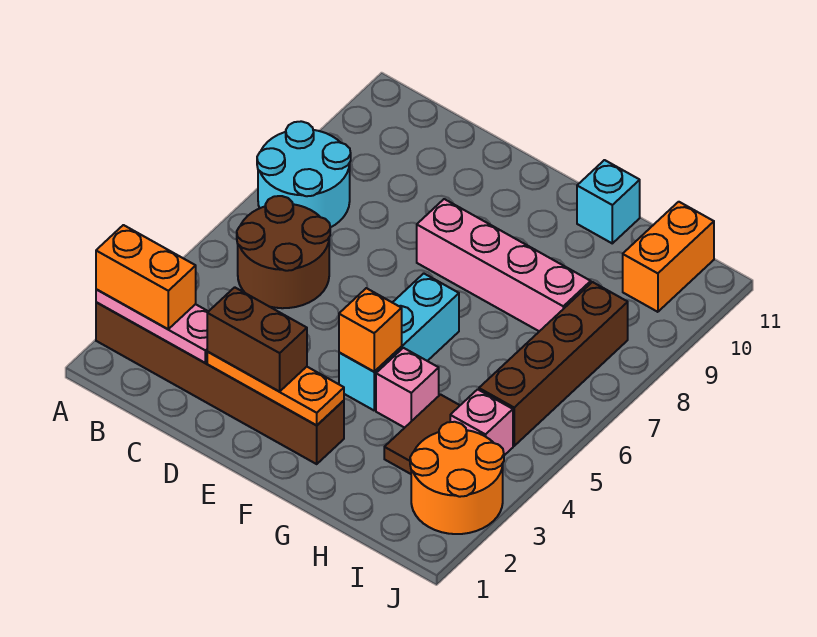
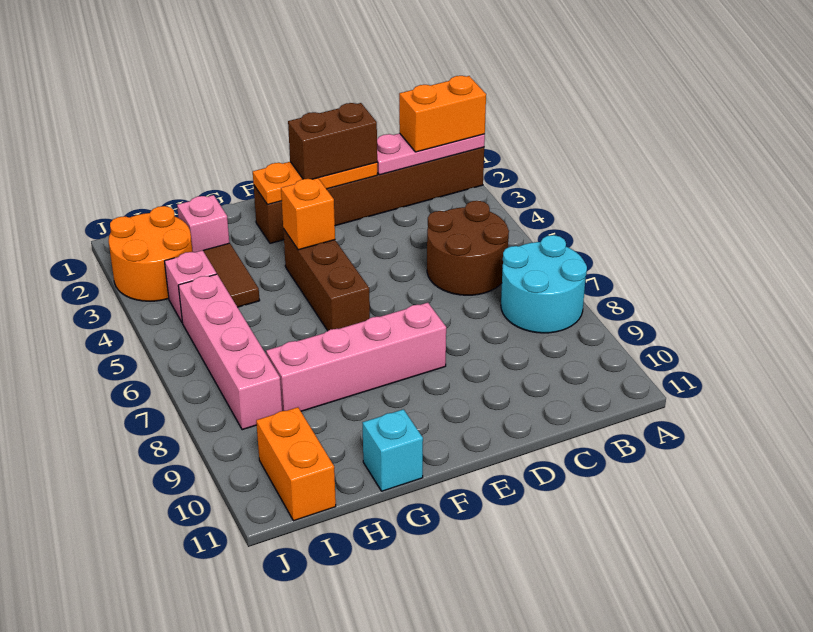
cyan 1x3 brick [339,273,459,410] -> brown 1x3 brick [283,229,370,331]
pink 1x1 brick [376,348,439,428] -> pink 1x1 brick moved to [177,195,229,252]
brown 1x4 brick [479,282,628,446] -> pink 1x4 brick [178,274,282,430]

